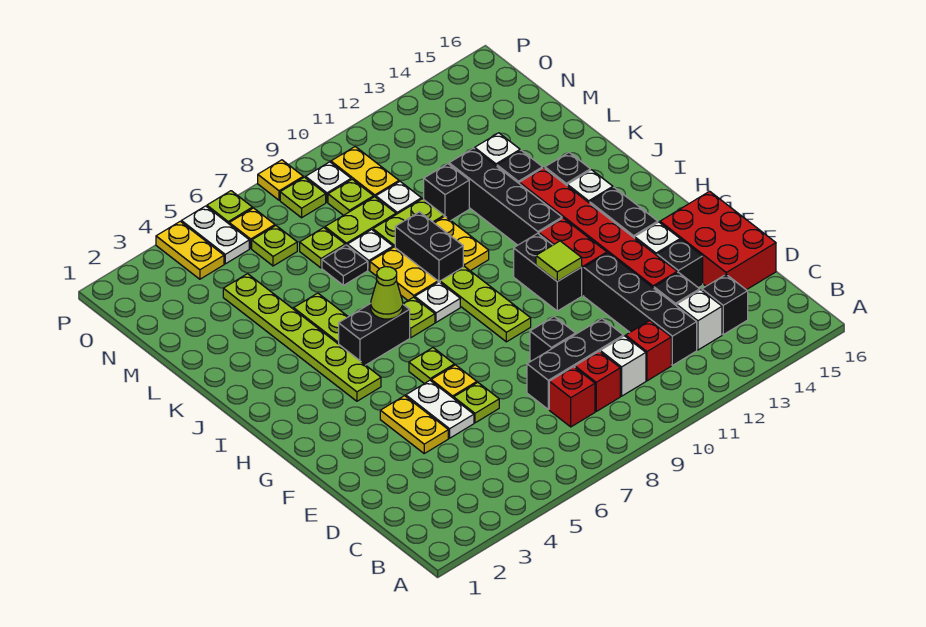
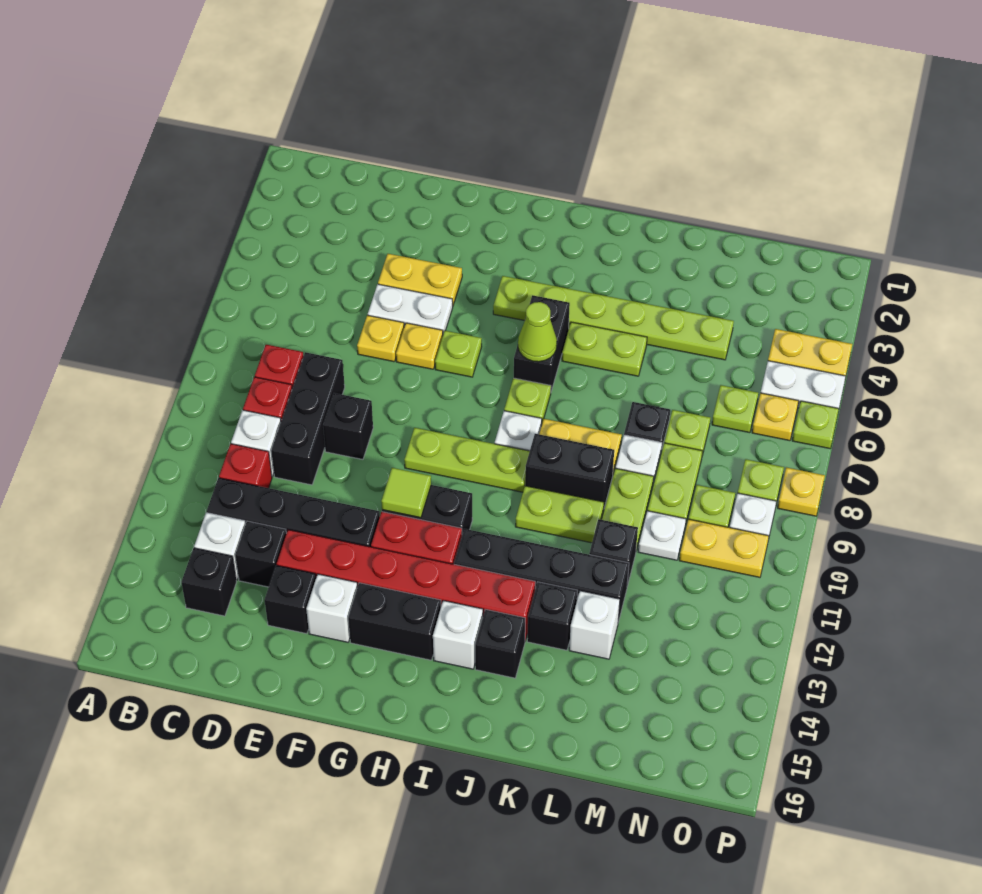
red 2x3 brick [660,191,776,290] -> none
lime 1x1 plate [454,382,499,423] -> yellow 1x1 plate [357,315,404,362]
yellow 1x2 plate [434,216,489,271] -> lime 1x2 plate [515,486,604,543]

